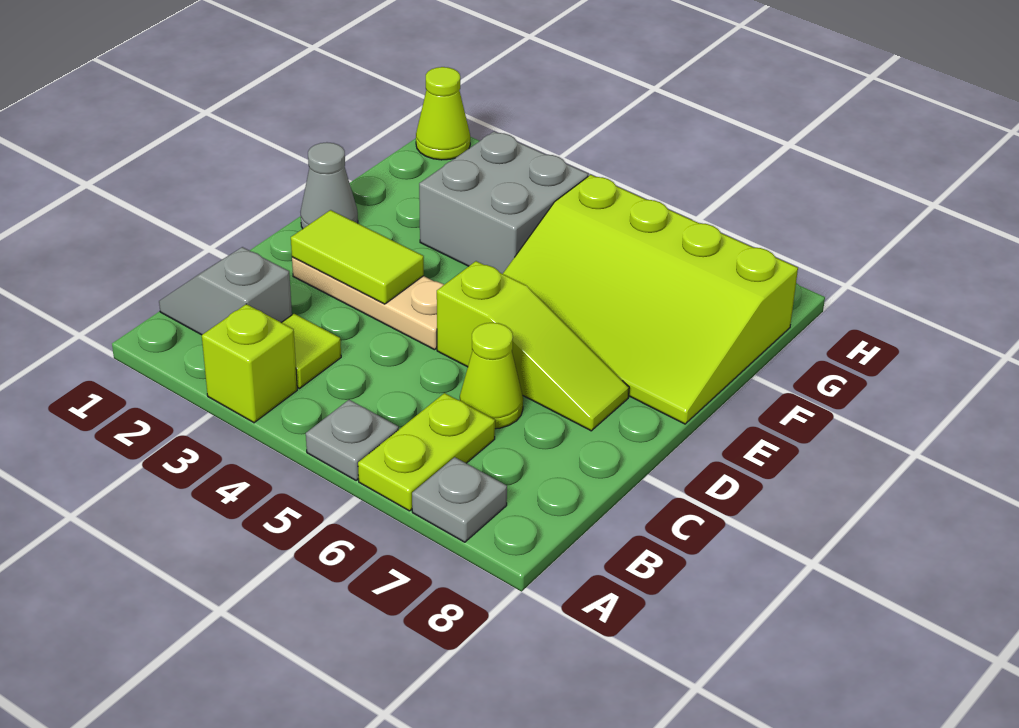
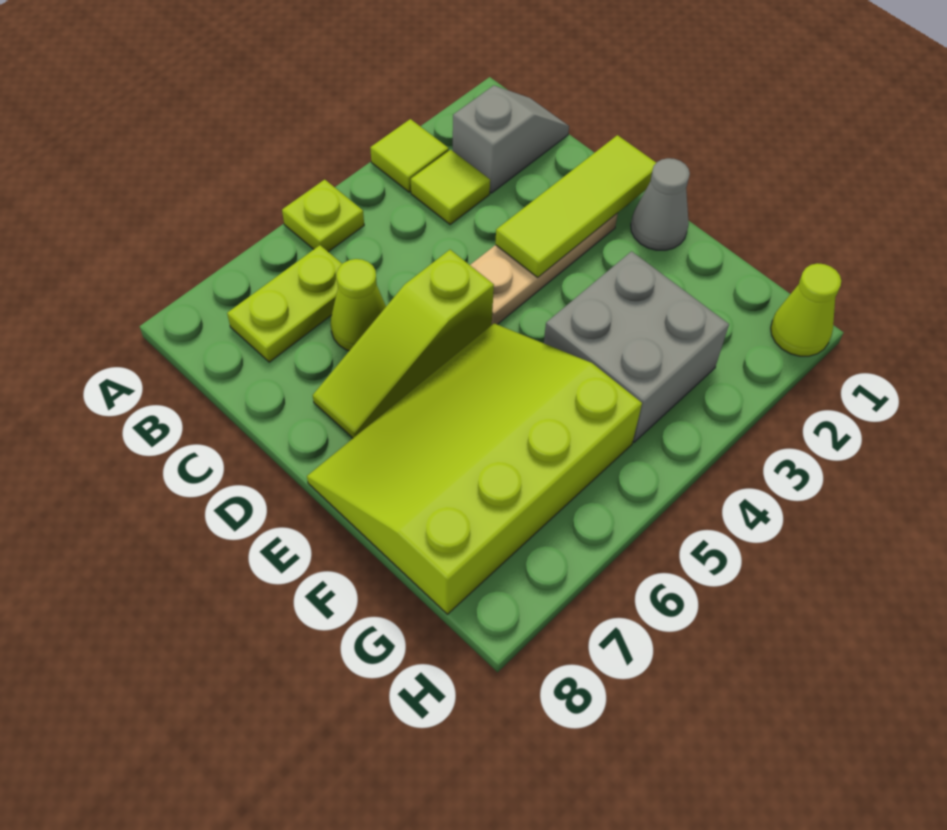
lime 1x1 brick [202,304,297,423] -> lime 1x1 tile [370,119,449,192]
grey 1x1 plate [306,400,399,480] -> lime 1x1 plate [282,179,364,252]
lime 1x2 plate [358,393,495,511] -> lime 1x2 plate turned to [227,245,342,362]
grey 1x1 plate [412,457,507,542] -> none
lime 1x2 tile [291,210,424,304] -> lime 1x3 tile [495,135,656,277]

